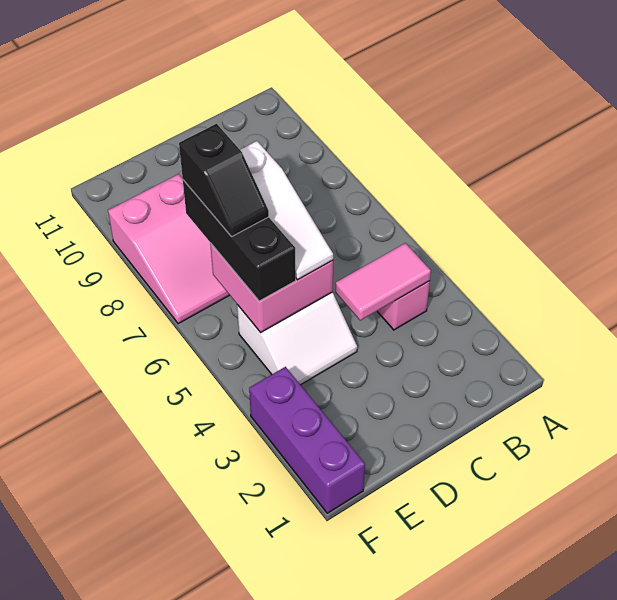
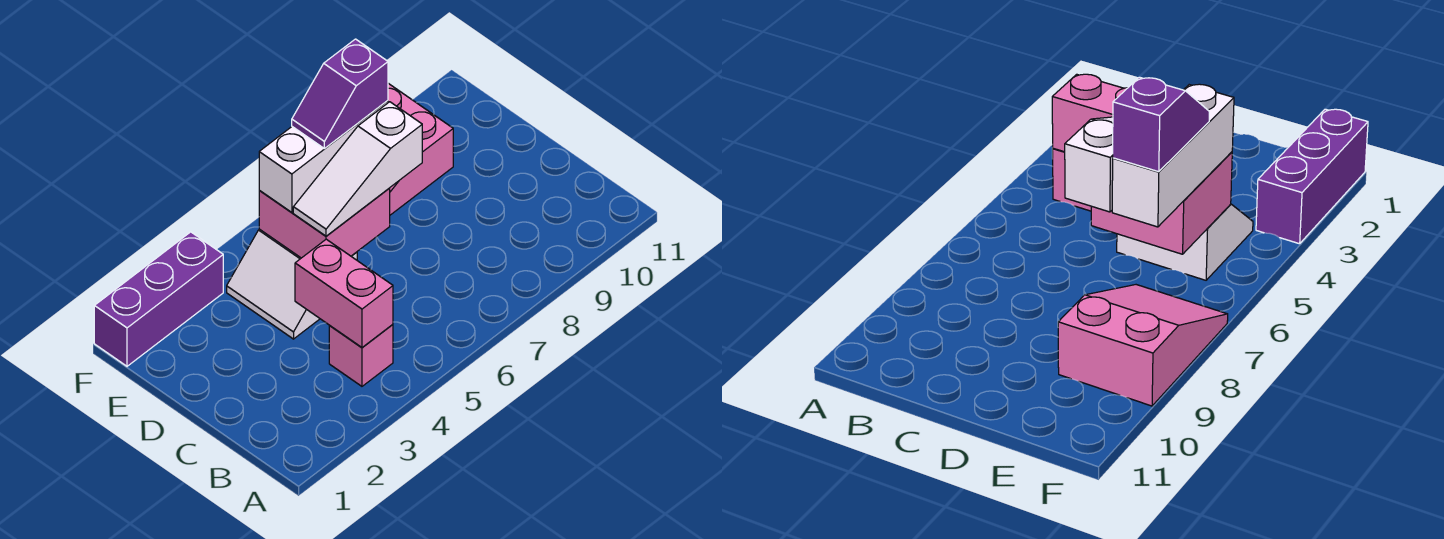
pink 1x2 tile [335,243,431,321] -> pink 1x2 brick [295,239,393,347]
black 1x3 brick [183,180,296,301] -> white 1x3 brick [259,101,388,213]
black 1x2 slope [179,124,269,237] -> purple 1x2 slope [292,39,388,148]

